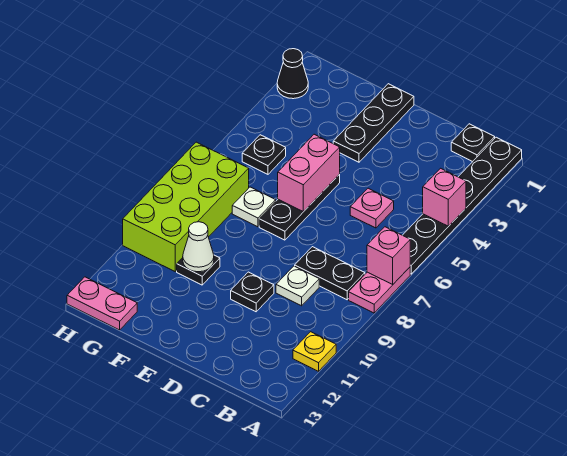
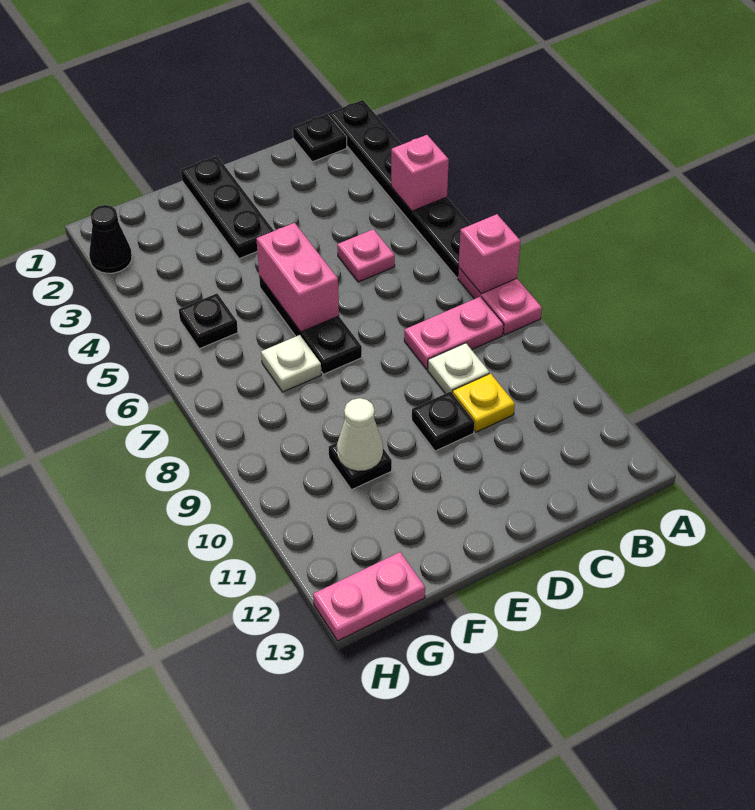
yellow 1x1 plate [293,332,336,371] -> yellow 1x1 plate moved to [452,374,515,432]
black 1x2 plate [295,247,365,300] -> pink 1x2 plate [404,297,504,369]
lime 2x4 brick [123,142,249,271] -> none

